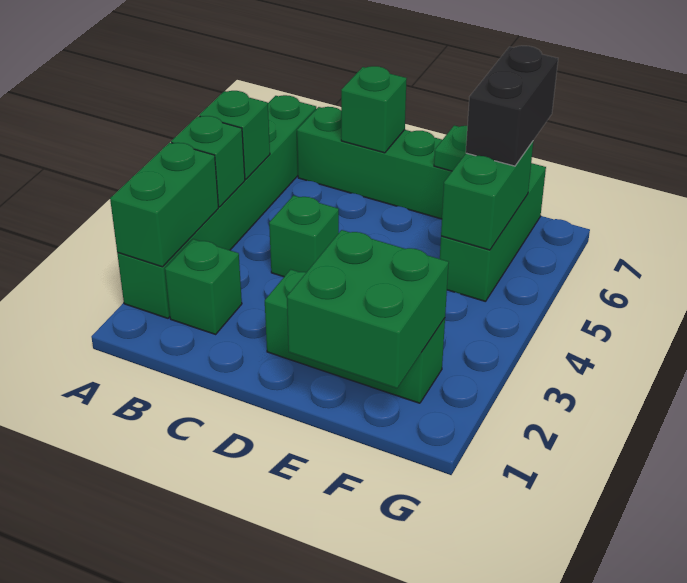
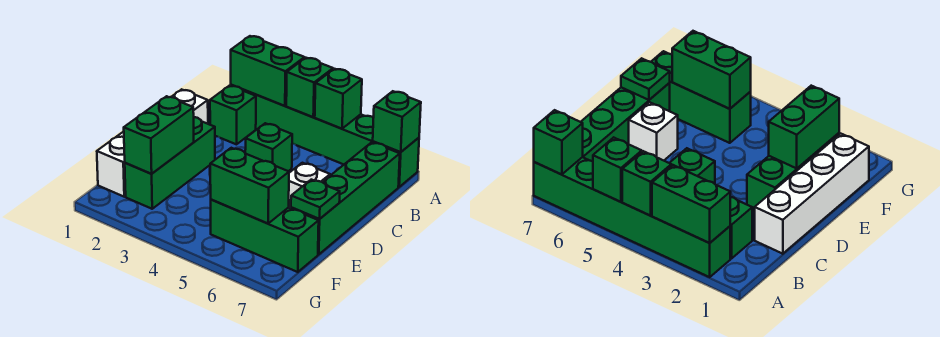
none -> white 1x4 brick [97,89,208,197]
green 1x1 brick [341,66,407,153] -> green 1x1 brick moved to [373,91,421,152]
none -> white 1x1 brick [288,163,330,208]
green 2x2 brick [287,230,449,388] -> green 1x2 brick [124,96,194,174]
black 1x2 brick [466,46,558,166] -> none

